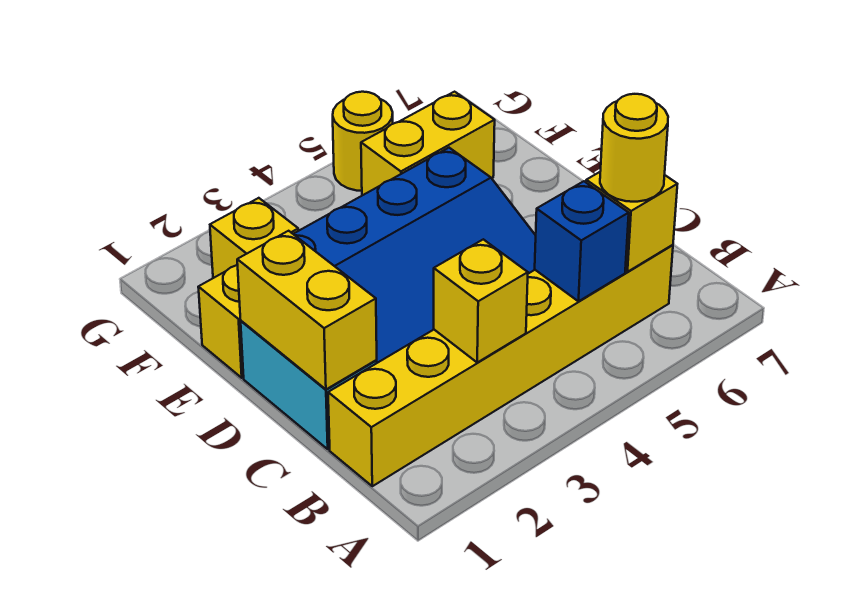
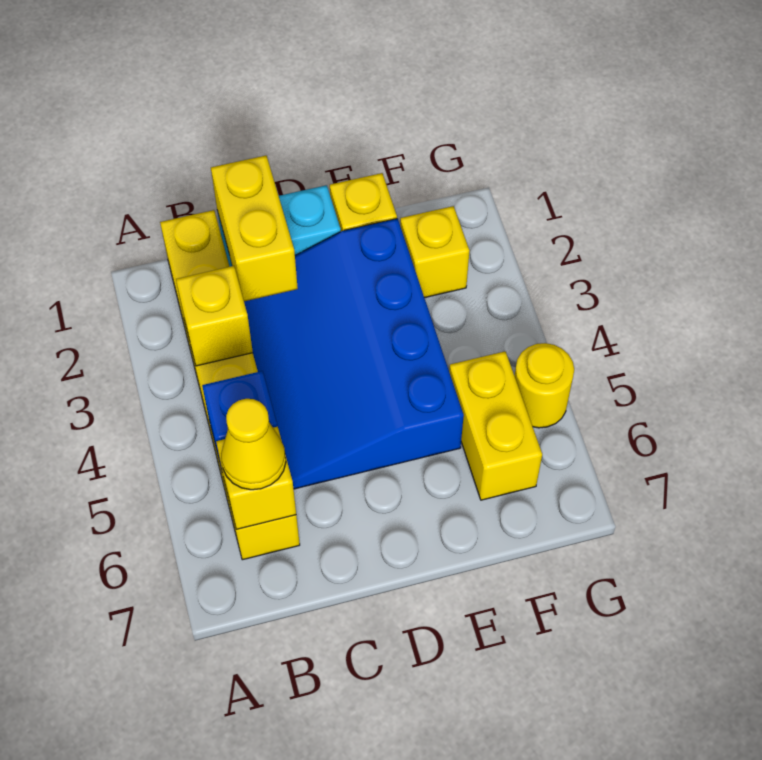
yellow 1x1 round brick [600,94,668,202] -> yellow 1x1 cone [221,399,286,490]
yellow 1x2 brick [237,231,377,389] -> yellow 1x2 brick turned to [211,155,298,301]

